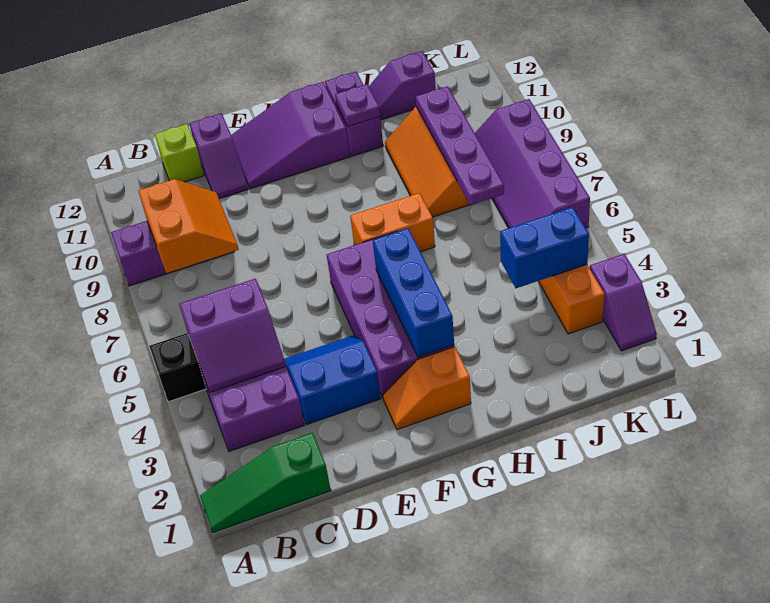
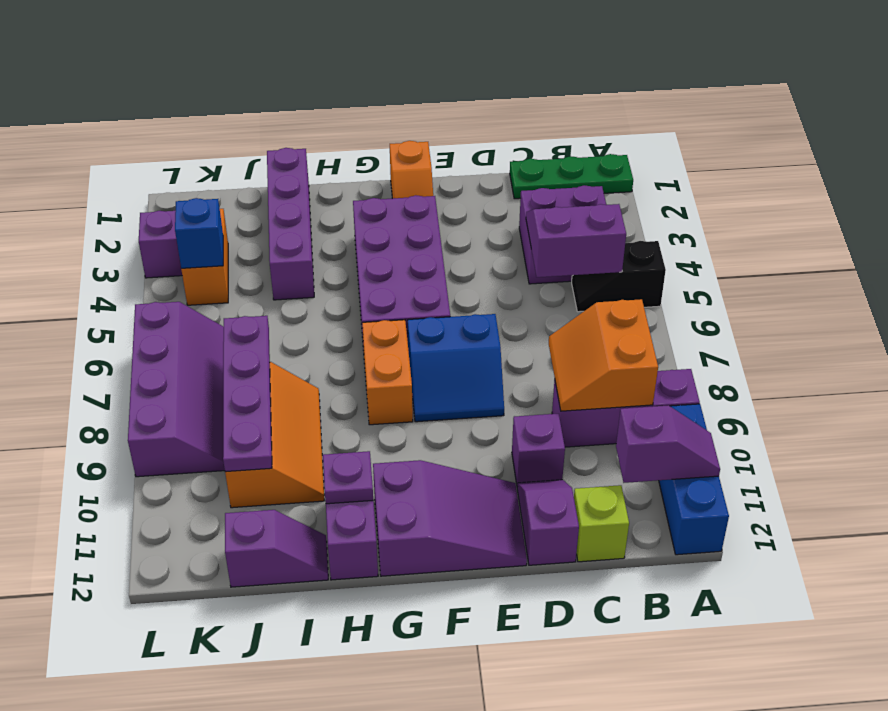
green 1x3 slope [200,433,331,533] -> green 1x3 plate [510,154,633,199]
none -> purple 1x2 slope [616,405,720,483]
blue 2x2 slope [284,335,381,425] -> blue 2x2 slope moved to [408,314,504,422]
none -> purple 1x1 brick [512,414,565,487]
orange 1x2 slope [383,347,471,430] -> orange 1x2 slope turned to [390,141,433,198]
blue 1x3 brick [373,229,454,357] -> blue 1x3 brick moved to [659,404,729,555]
orange 1x2 brick [350,193,435,252] -> orange 1x2 brick turned to [362,320,413,425]
none -> purple 1x4 brick [267,148,314,300]
blue 1x2 brick [500,207,589,288] -> blue 1x1 brick [175,198,223,269]

